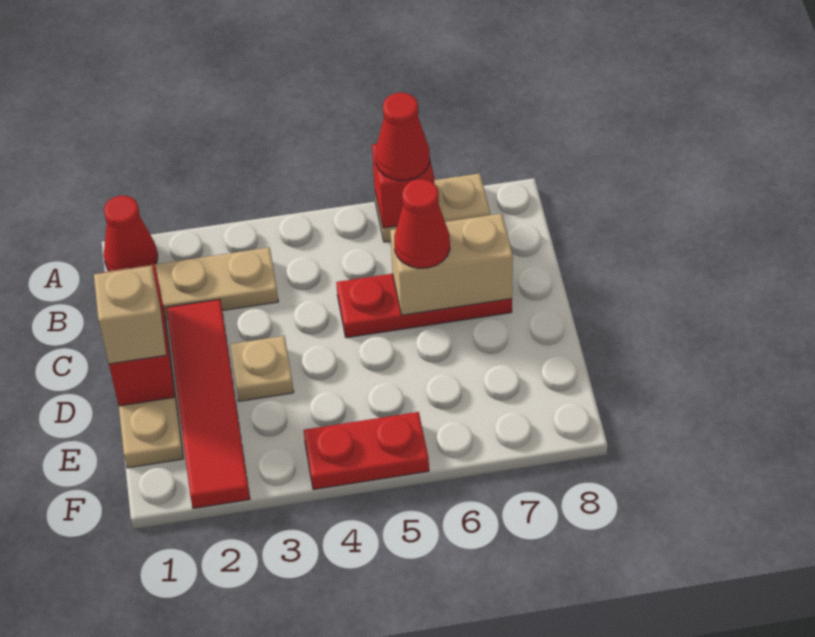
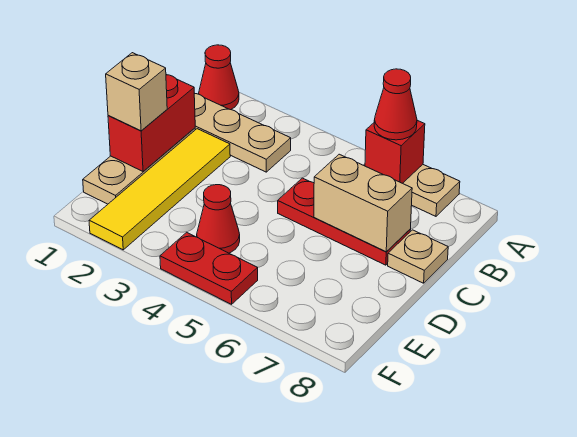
red 1x4 tile [166,299,250,508] -> yellow 1x4 tile [89,129,230,250]
red 1x1 cone [394,179,450,268] -> red 1x1 cone moved to [197,185,240,253]
tan 1x1 plate [230,336,294,401] -> tan 1x1 plate moved to [388,230,448,283]

